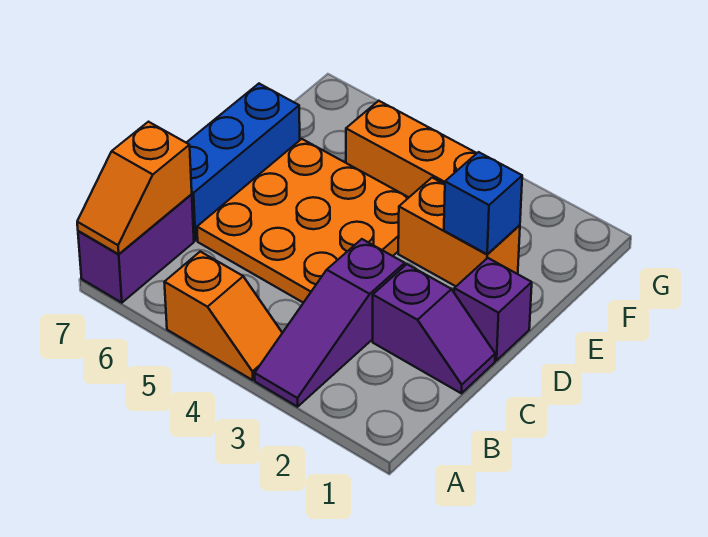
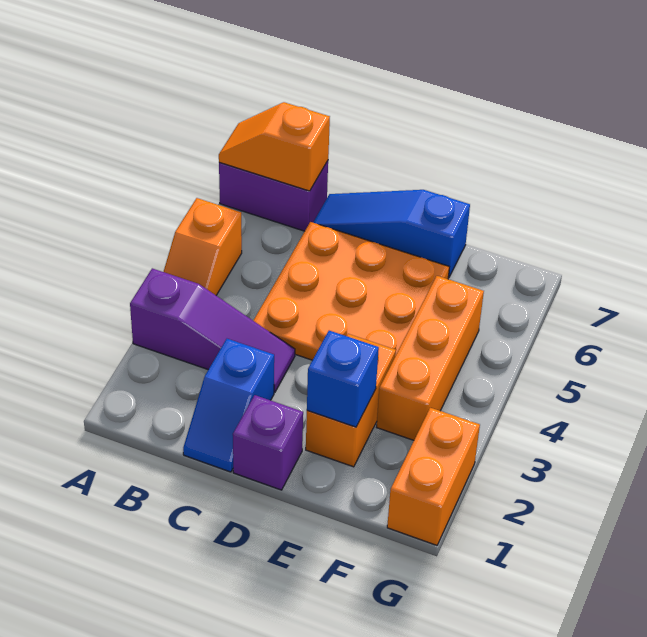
purple 1x3 slope [255,239,405,407] -> purple 1x3 slope turned to [130,268,295,392]
purple 1x2 slope [373,264,495,393] -> blue 1x2 slope [183,339,274,472]
blue 1x3 brick [186,84,300,241] -> blue 1x3 slope [313,190,470,278]
none -> orange 1x2 brick [387,408,480,545]

